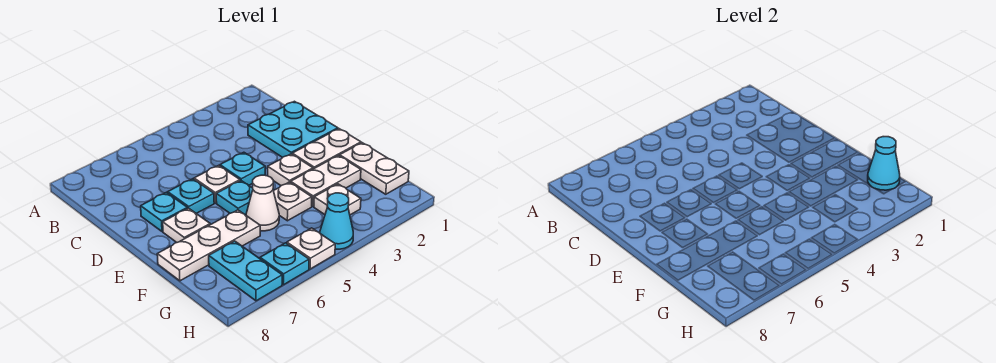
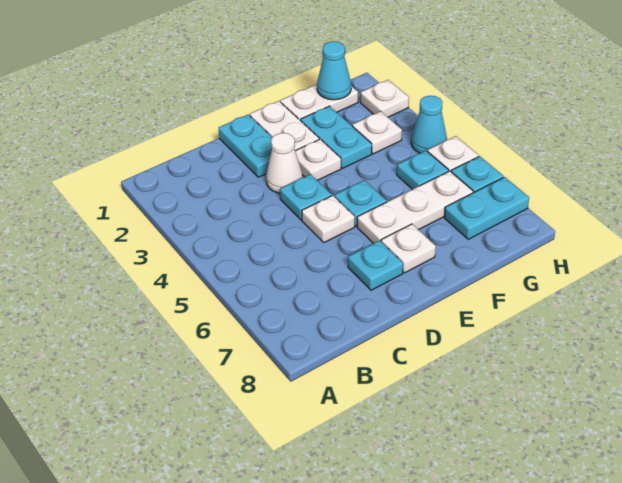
cyan 2x2 plate [248,101,338,157] -> cyan 1x2 plate [219,115,272,177]
cyan 1x1 plate [168,179,214,214] -> cyan 1x1 plate moved to [397,151,449,189]
white 1x2 plate [291,156,361,206] -> cyan 1x2 plate [301,106,372,168]
white 1x1 plate [274,182,312,221] -> white 1x1 plate moved to [360,80,409,117]
white 1x1 cone [246,175,279,231] -> white 1x1 cone moved to [266,133,303,193]
white 1x3 plate [157,210,260,281] -> white 1x3 plate turned to [357,171,473,243]

